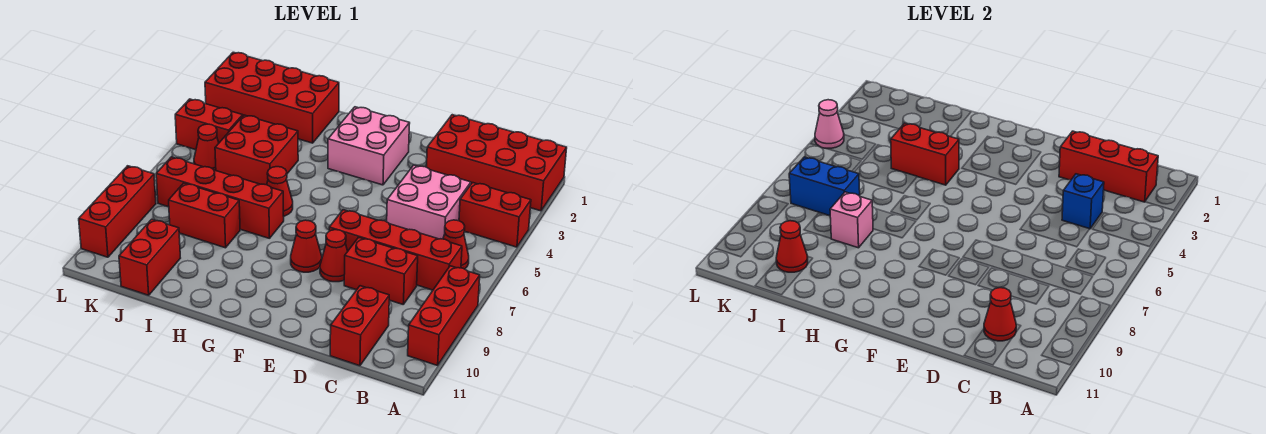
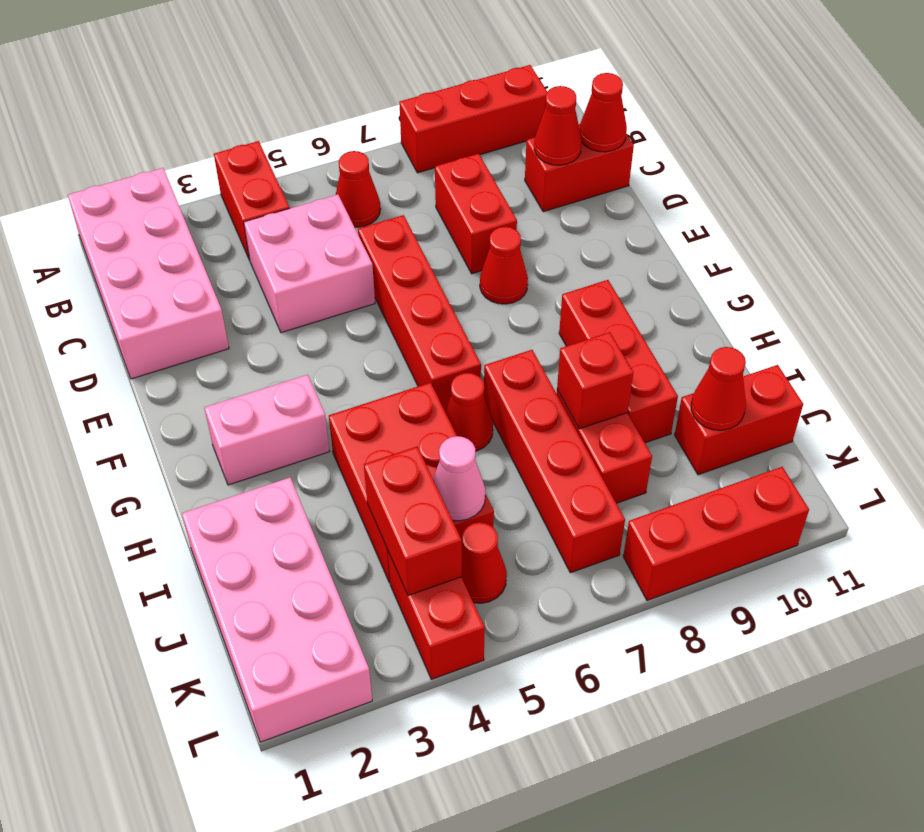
red 2x4 brick [426,115,567,211] -> pink 2x4 brick [68,168,229,379]
red 1x3 brick [1059,131,1158,202] -> red 1x3 brick moved to [559,280,678,443]
red 1x4 brick [329,210,462,290] -> red 1x4 brick moved to [358,215,481,411]
blue 1x1 brick [1062,174,1104,229] -> none
pink 2x2 brick [328,107,410,185] -> pink 1x2 brick [204,375,330,485]
red 1x1 cone [291,220,322,272] -> red 1x1 cone moved to [580,73,627,152]
red 1x2 brick [891,123,959,185] -> red 1x2 brick moved to [364,447,462,596]
red 2x4 brick [205,52,339,143] -> pink 2x4 brick [182,478,372,742]
red 2x2 brick [215,115,298,185] -> red 2x3 brick [329,382,494,583]
pink 1x1 brick [830,192,873,248] -> red 1x1 brick [557,332,633,429]
blue 1x2 brick [789,157,860,216] -> none
pink 1x1 cone [815,100,844,148] -> pink 1x1 cone moved to [433,436,485,521]

